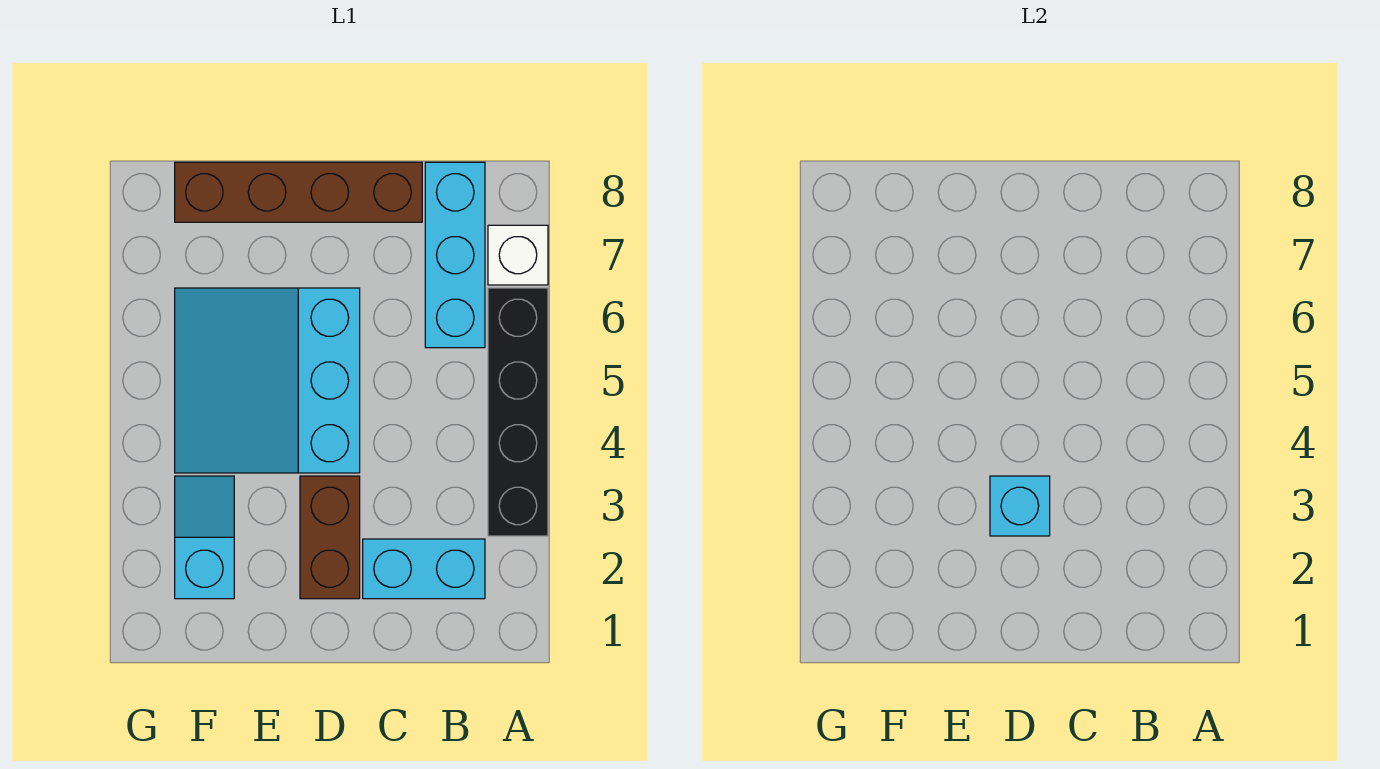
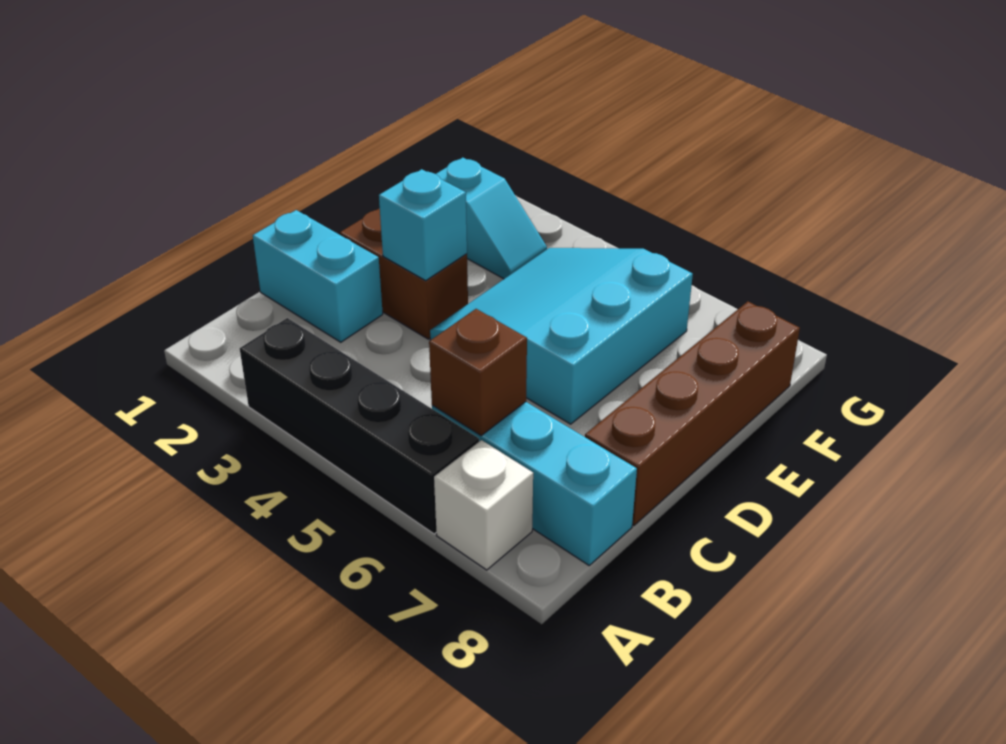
cyan 1x2 brick [363,539,485,599] -> cyan 1x2 brick turned to [253,210,383,342]
none -> brown 1x1 brick [429,309,527,436]
cyan 3x3 slope [175,288,360,473] -> cyan 3x3 slope turned to [430,248,693,424]

